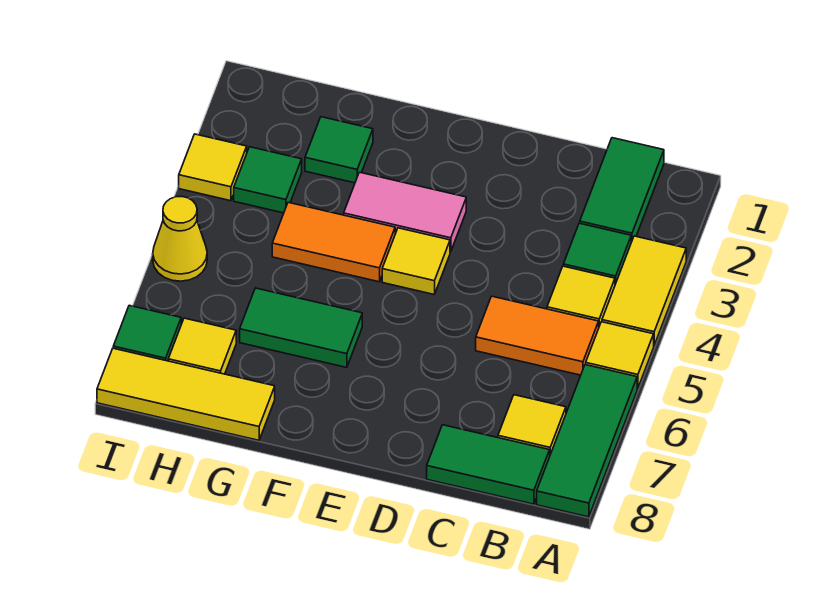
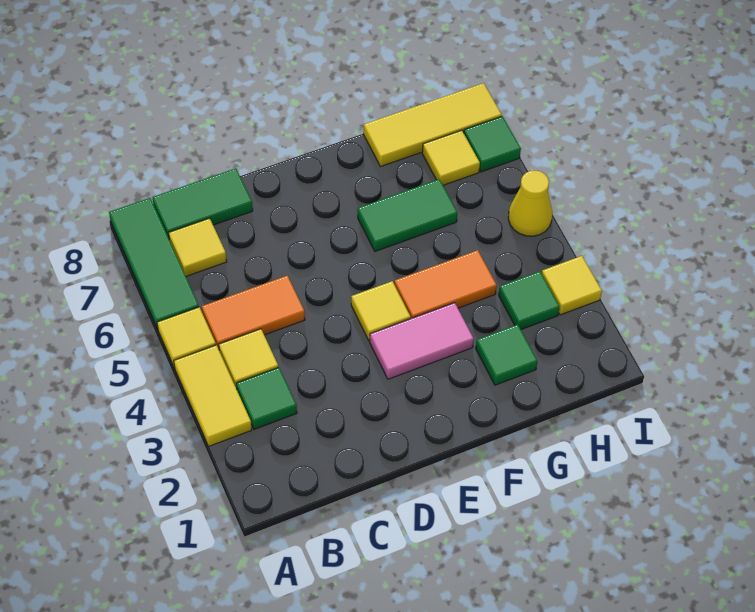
green 1x2 tile [580,138,664,242] -> none

